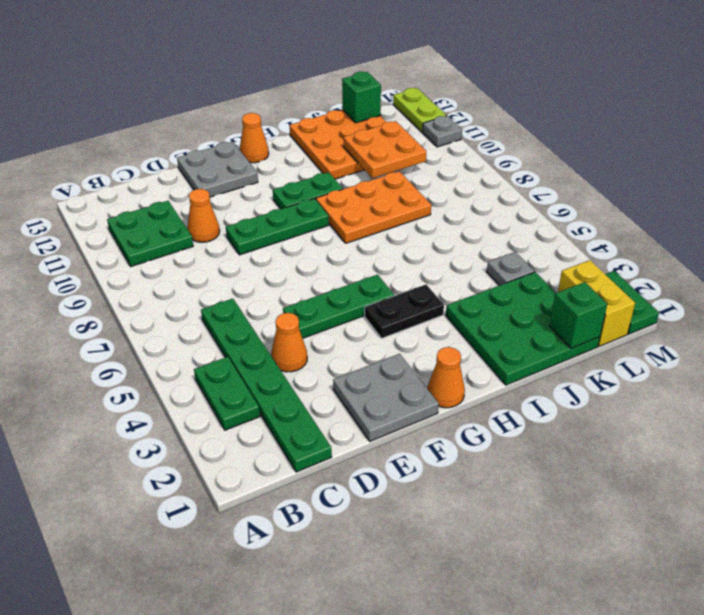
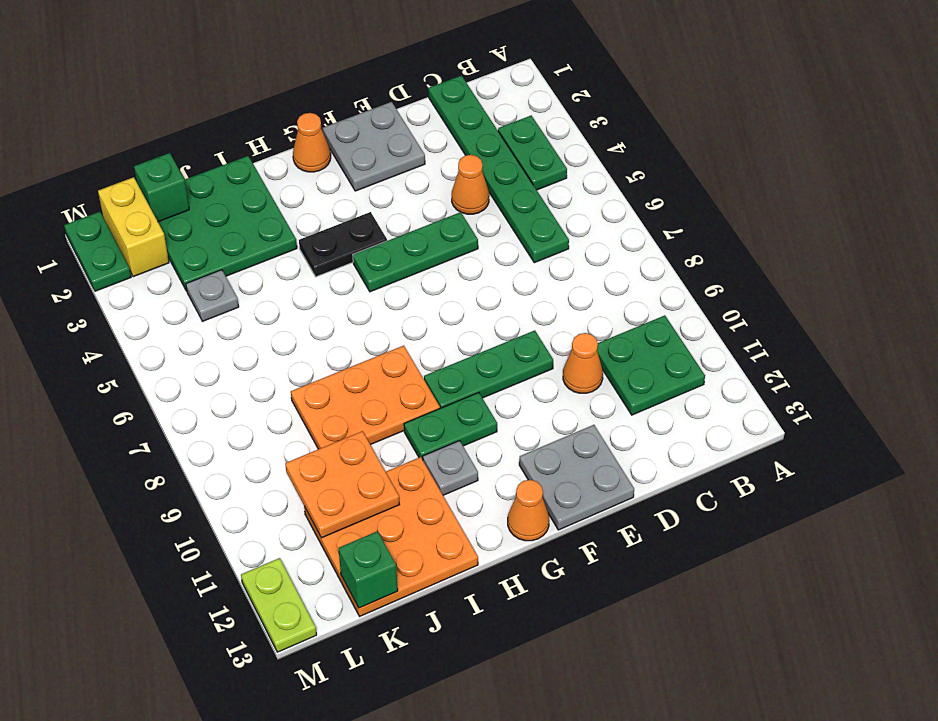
grey 1x1 plate [422,116,462,147] -> grey 1x1 plate moved to [423,441,478,495]

